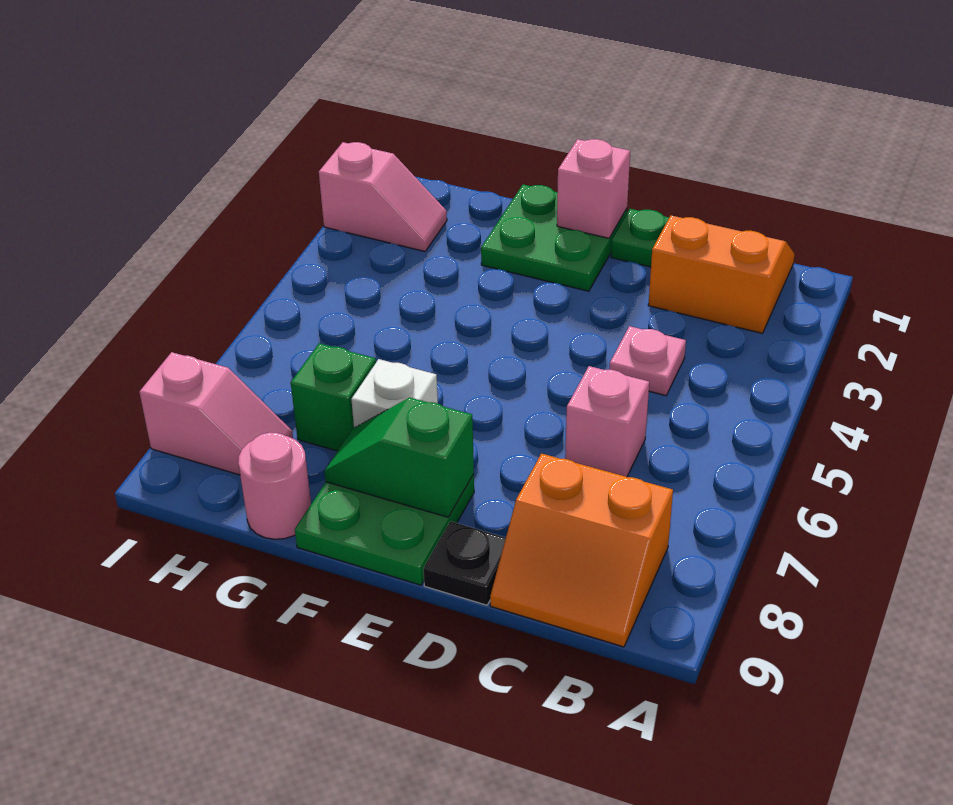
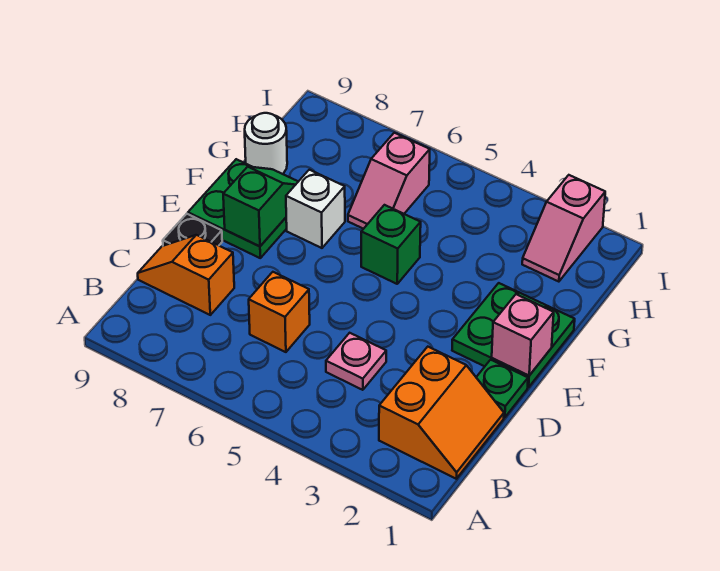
orange 2x2 slope [490,454,673,647] -> orange 1x2 slope [138,235,234,315]
pink 1x1 brick [565,366,649,477] -> orange 1x1 brick [249,272,310,352]
green 1x1 brick [291,343,376,451] -> green 1x1 brick moved to [361,205,421,284]
pink 1x1 round brick [238,432,311,539] -> white 1x1 round brick [245,113,287,174]
pink 1x2 slope [139,352,293,475] -> pink 1x2 slope moved to [348,133,430,229]

